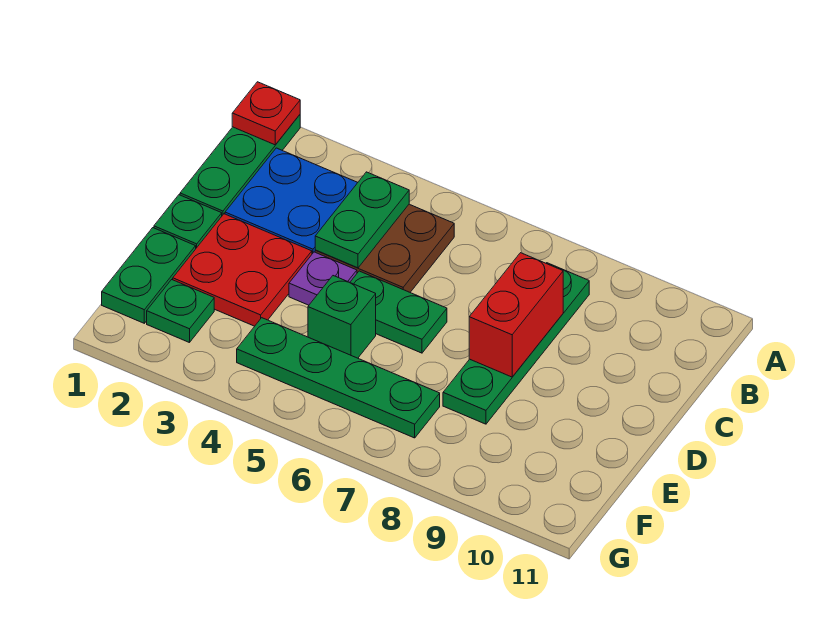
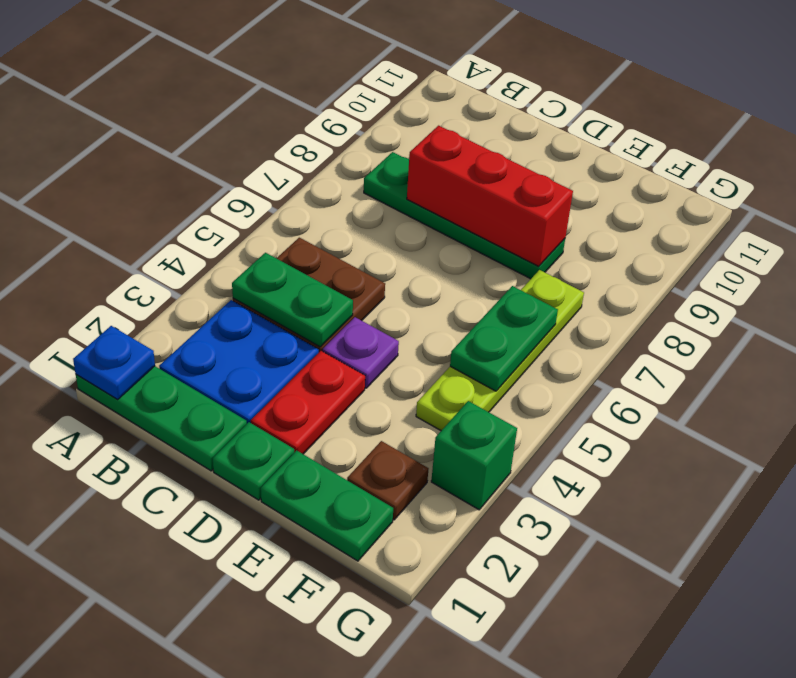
red 1x1 plate [232,82,300,145] -> blue 1x1 plate [73,326,155,400]
red 1x2 brick [469,253,563,377] -> red 1x3 brick [407,126,573,266]
red 2x2 plate [173,214,312,326] -> red 1x2 plate [251,351,365,454]
green 1x2 plate [350,271,447,353] -> green 1x2 plate moved to [450,286,558,391]
green 1x1 brick [308,276,376,358] -> green 1x1 brick moved to [431,401,517,510]
green 1x1 plate [147,280,214,343] -> brown 1x1 plate [347,441,428,520]
green 1x4 plate [237,318,440,438] -> lime 1x4 plate [416,270,584,431]

